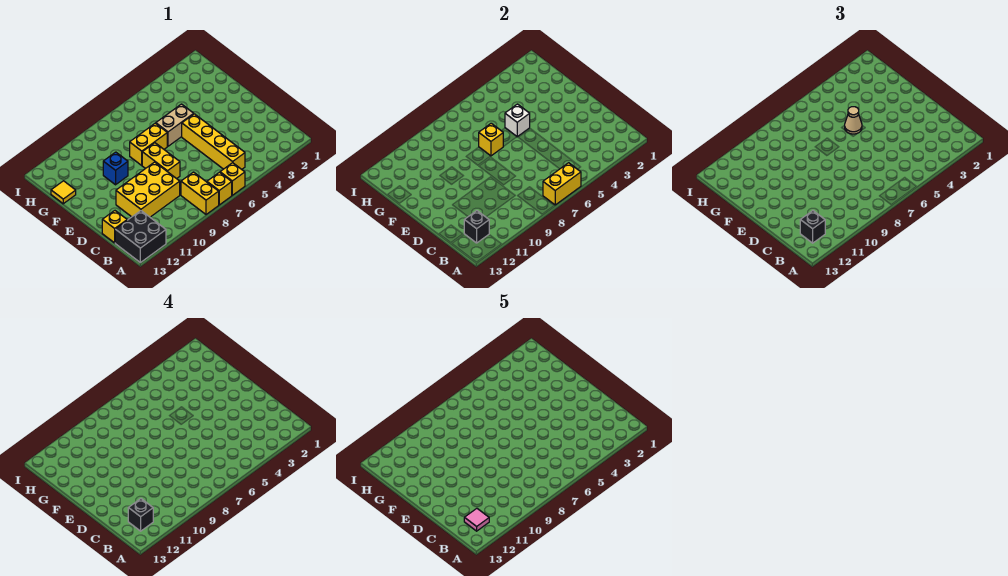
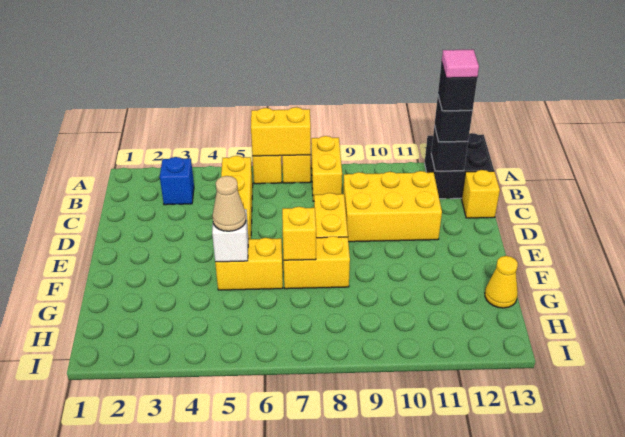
tan 1x2 brick [156,104,194,146] -> yellow 1x2 brick [215,238,283,290]
blue 1x1 brick [103,152,128,185] -> blue 1x1 brick moved to [160,157,194,205]
yellow 1x1 tile [51,181,76,204] -> yellow 1x1 cone [485,256,518,308]

